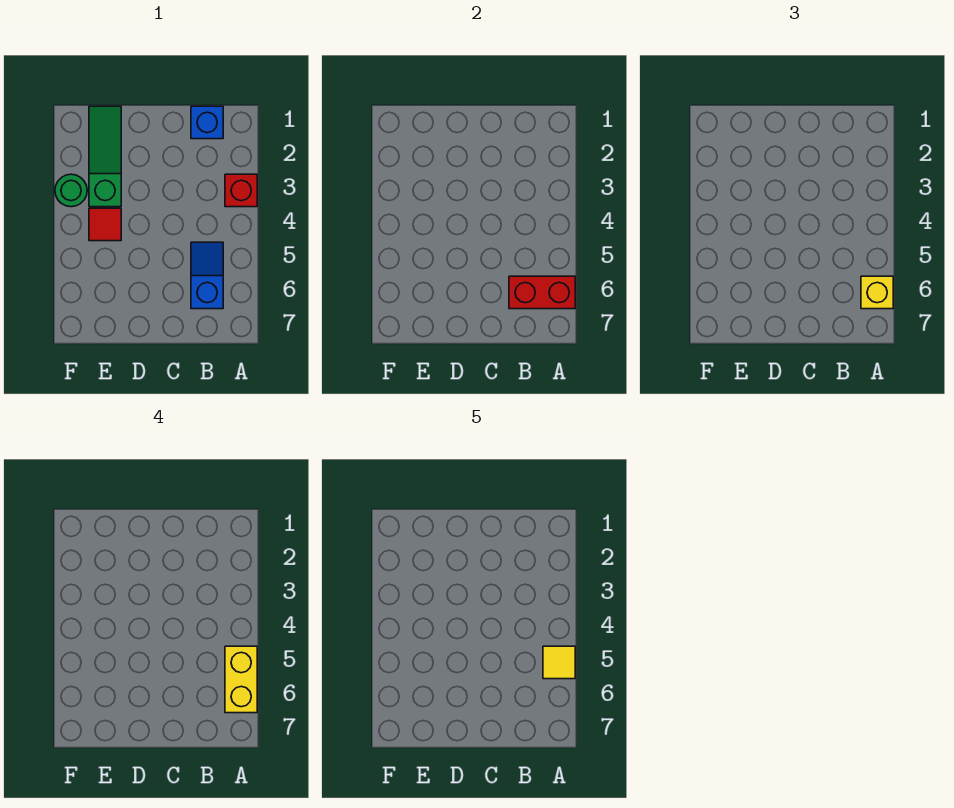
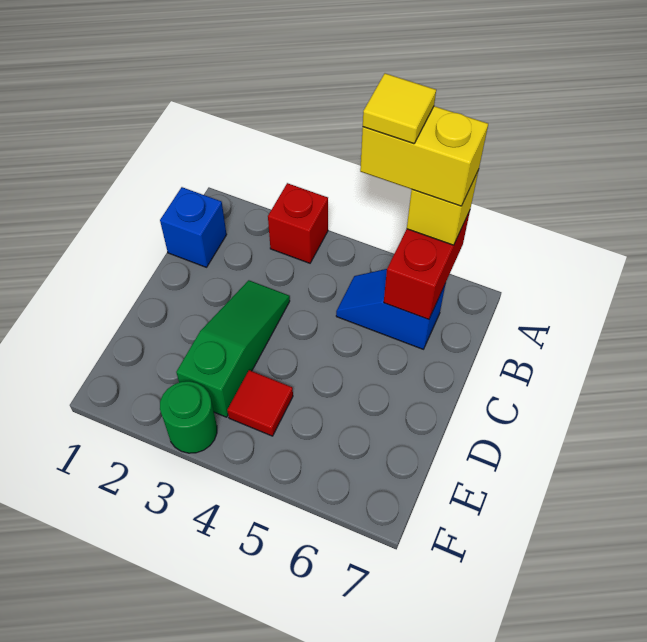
green 1x3 slope [89,106,121,207] -> green 1x3 slope turned to [176,280,290,417]

